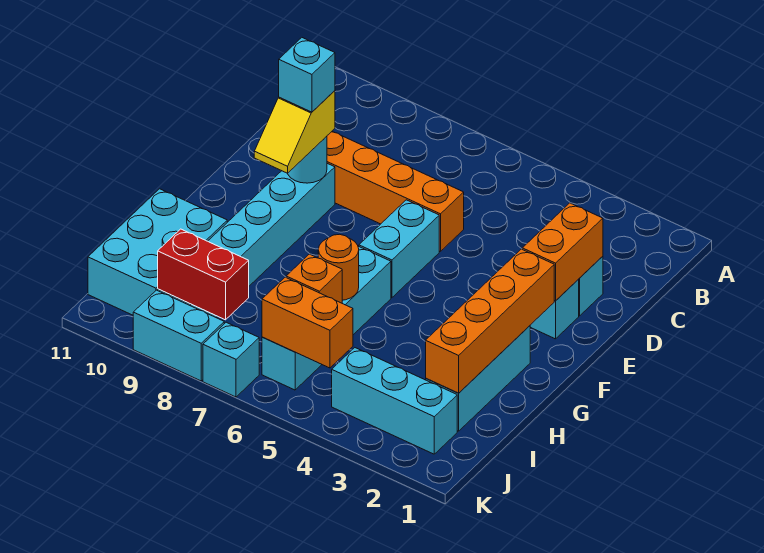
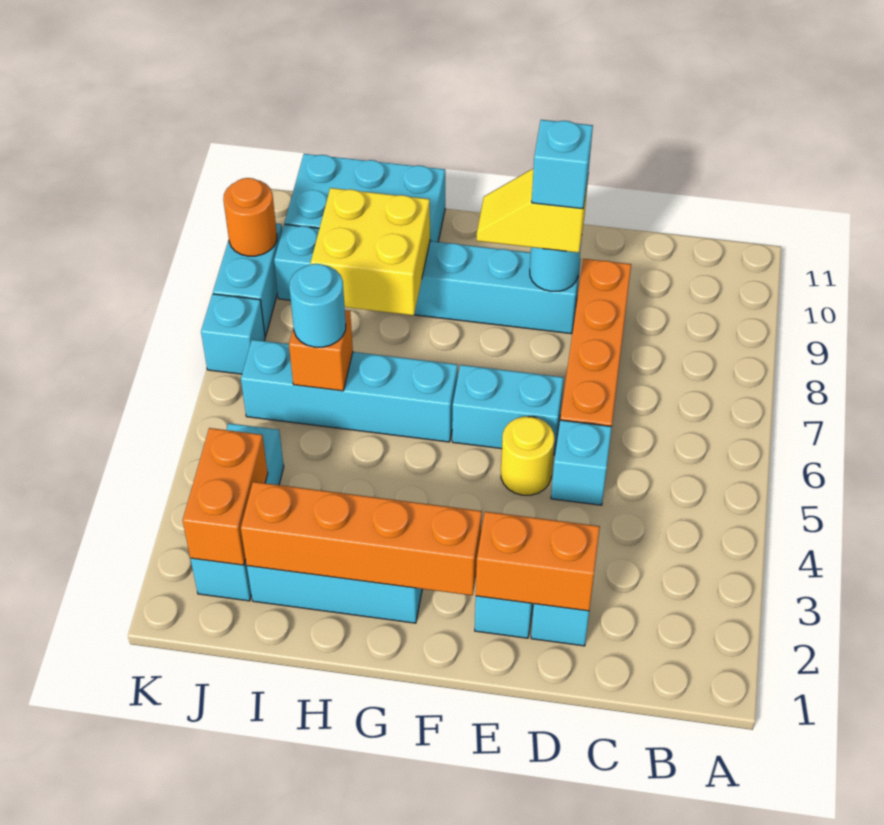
none -> cyan 1x1 brick [551,420,612,505]
none -> yellow 1x1 round brick [501,417,554,495]
orange 1x1 round brick [318,234,359,300] -> orange 1x1 round brick moved to [223,178,277,256]
none -> yellow 2x2 brick [311,188,430,315]
none -> cyan 1x1 round brick [289,264,346,347]
orange 1x2 brick [262,277,353,368] -> orange 1x2 brick moved to [183,428,268,565]
red 1x2 brick [158,229,249,320] -> none

